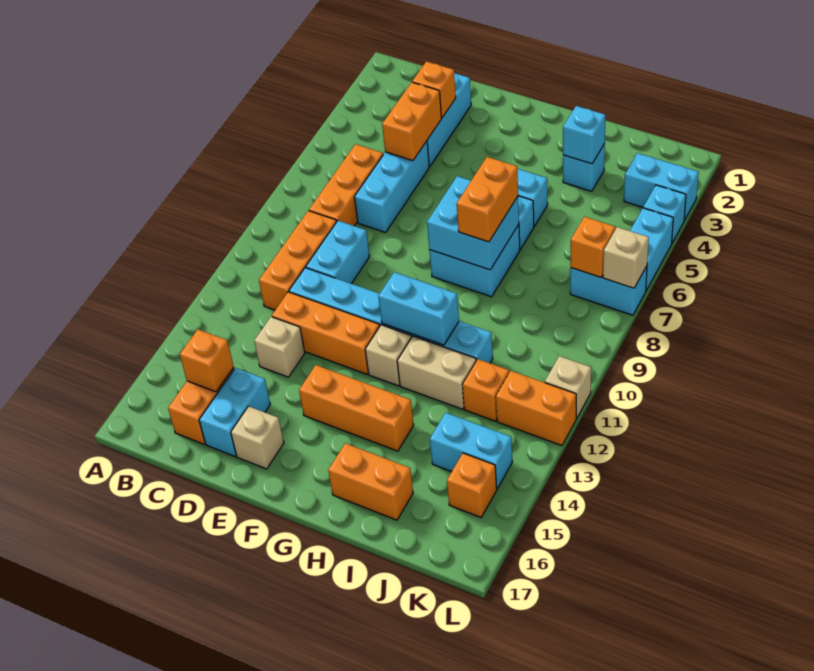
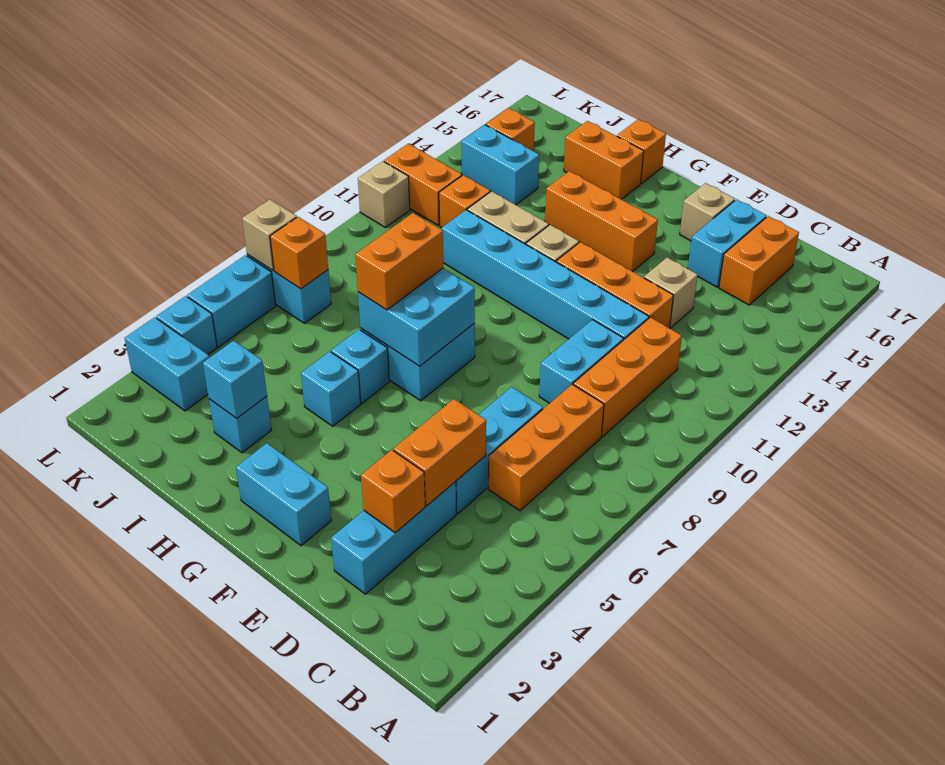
orange 1x1 brick [180,329,234,392] -> orange 1x1 brick moved to [617,119,666,184]
cyan 1x2 brick [378,272,459,345] -> cyan 1x2 brick moved to [236,443,331,546]

